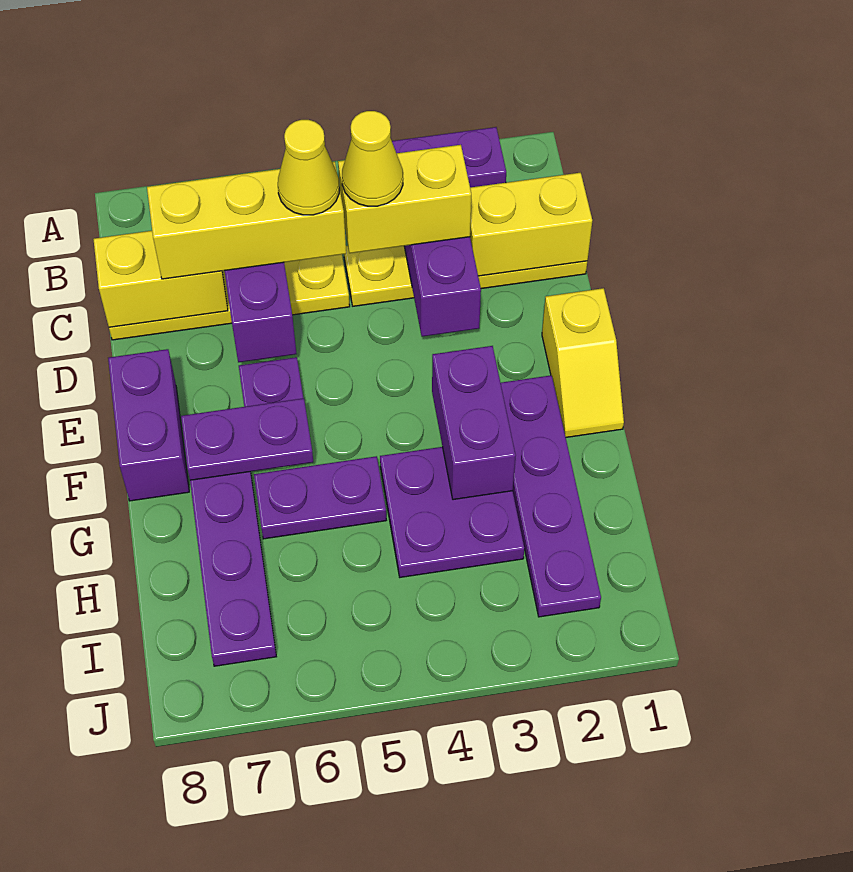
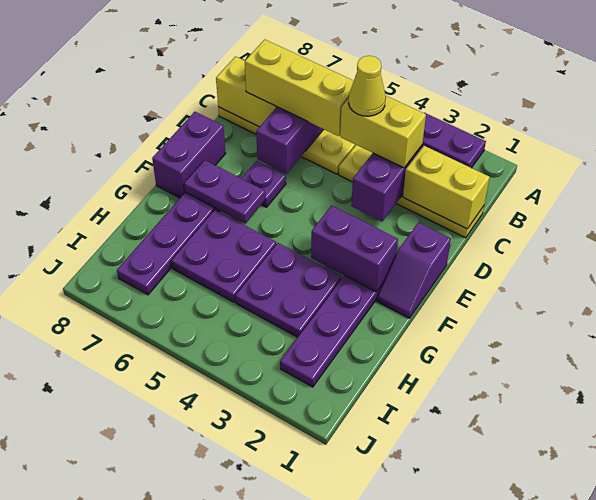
yellow 1x1 cone [278,120,339,215] -> none
yellow 1x2 slope [542,288,624,437] -> purple 1x2 slope [377,222,451,318]
purple 1x2 brick [432,346,516,500] -> purple 1x2 brick turned to [311,205,398,292]
purple 1x2 plate [254,456,386,539] -> purple 2x2 plate [172,210,276,302]

